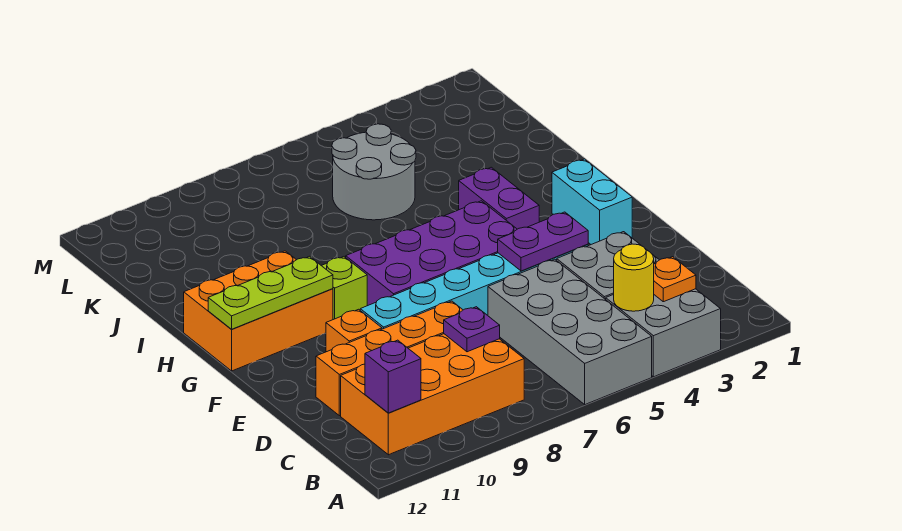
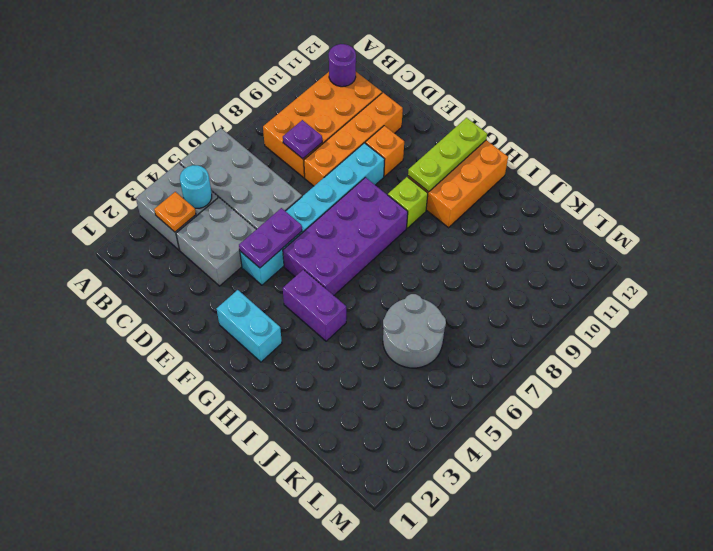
yellow 1x1 round brick [614,244,654,311] -> cyan 1x1 round brick [180,165,212,208]
purple 1x1 brick [365,340,421,413] -> purple 1x1 round brick [329,44,356,87]

